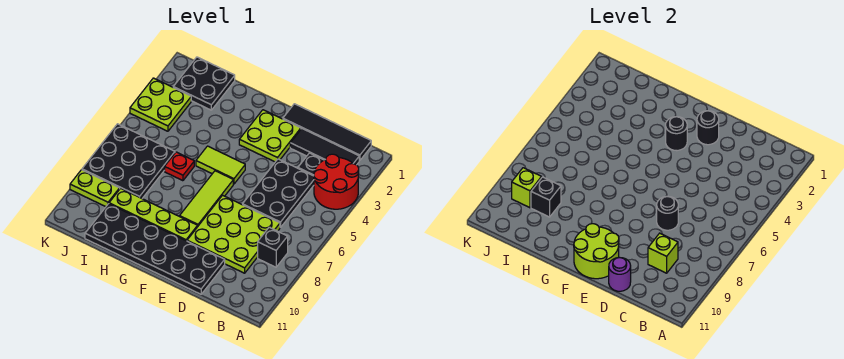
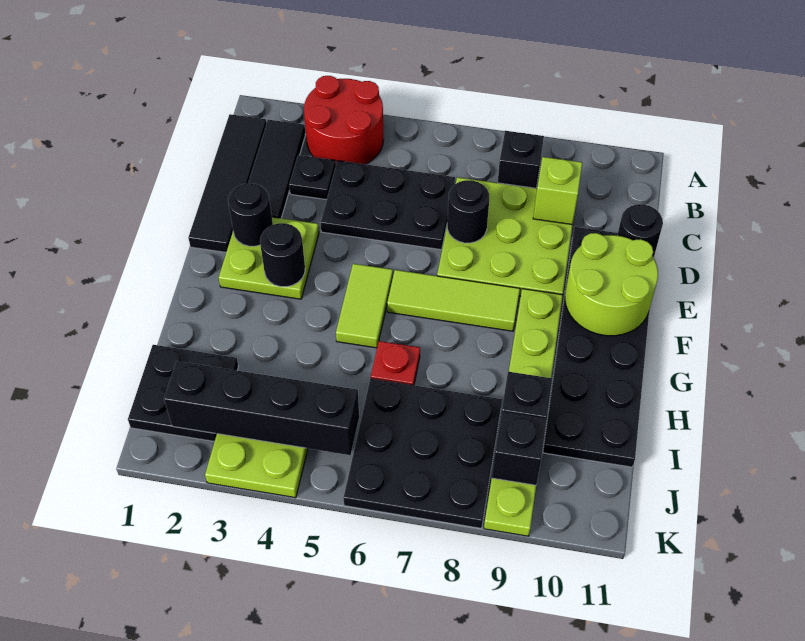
purple 1x1 round brick [609,258,631,291] -> black 1x1 round brick [617,204,663,258]
none -> black 1x4 brick [164,361,359,455]
lime 1x1 brick [512,168,542,208] -> black 1x1 brick [492,412,547,485]

